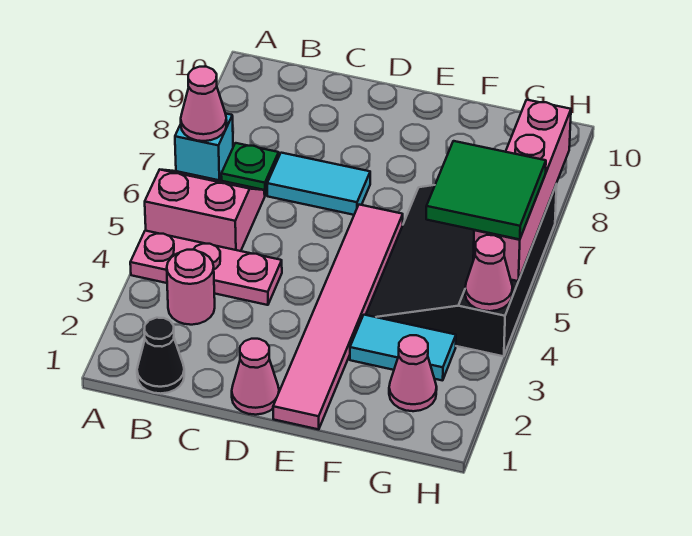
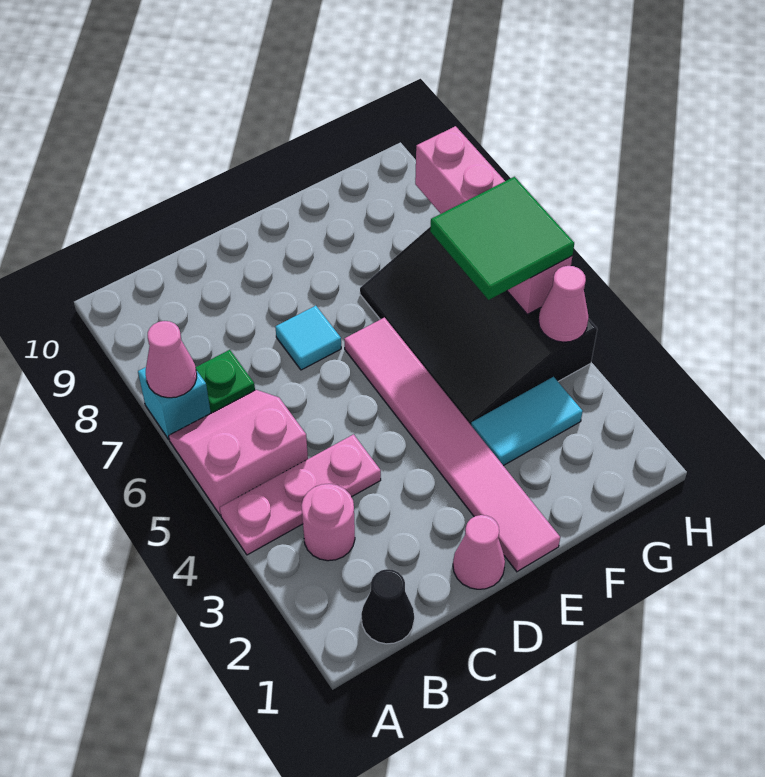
cyan 1x2 tile [267,153,370,215] -> cyan 1x1 tile [275,306,341,370]
pink 1x1 cone [389,335,437,411] -> none

